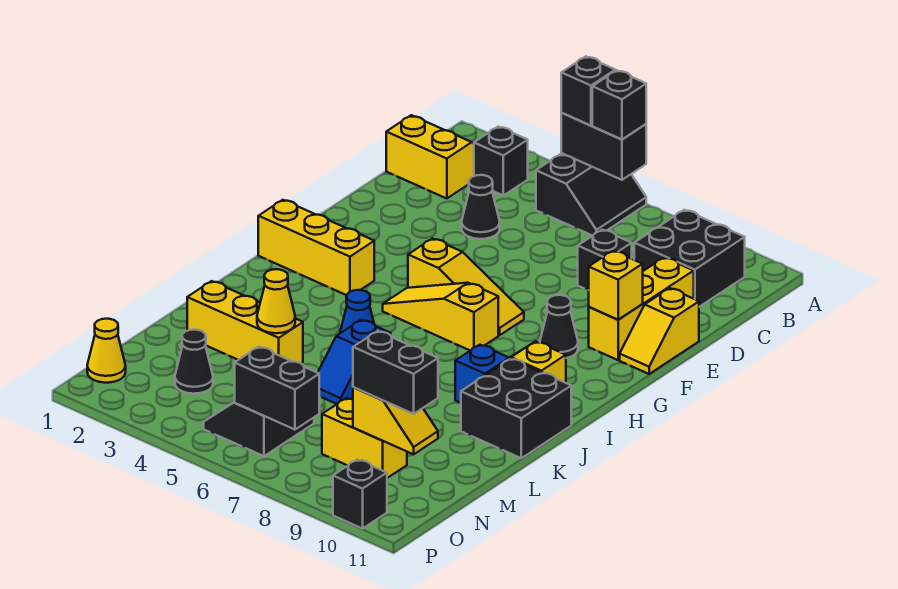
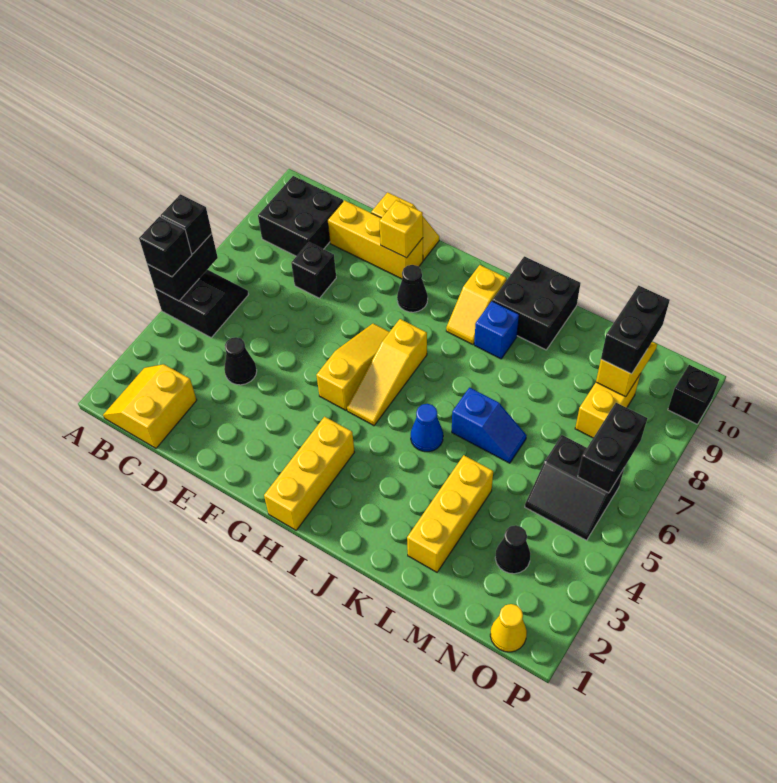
black 1x1 brick [474,127,528,195] -> none
yellow 1x1 cone [257,269,295,333] -> none

